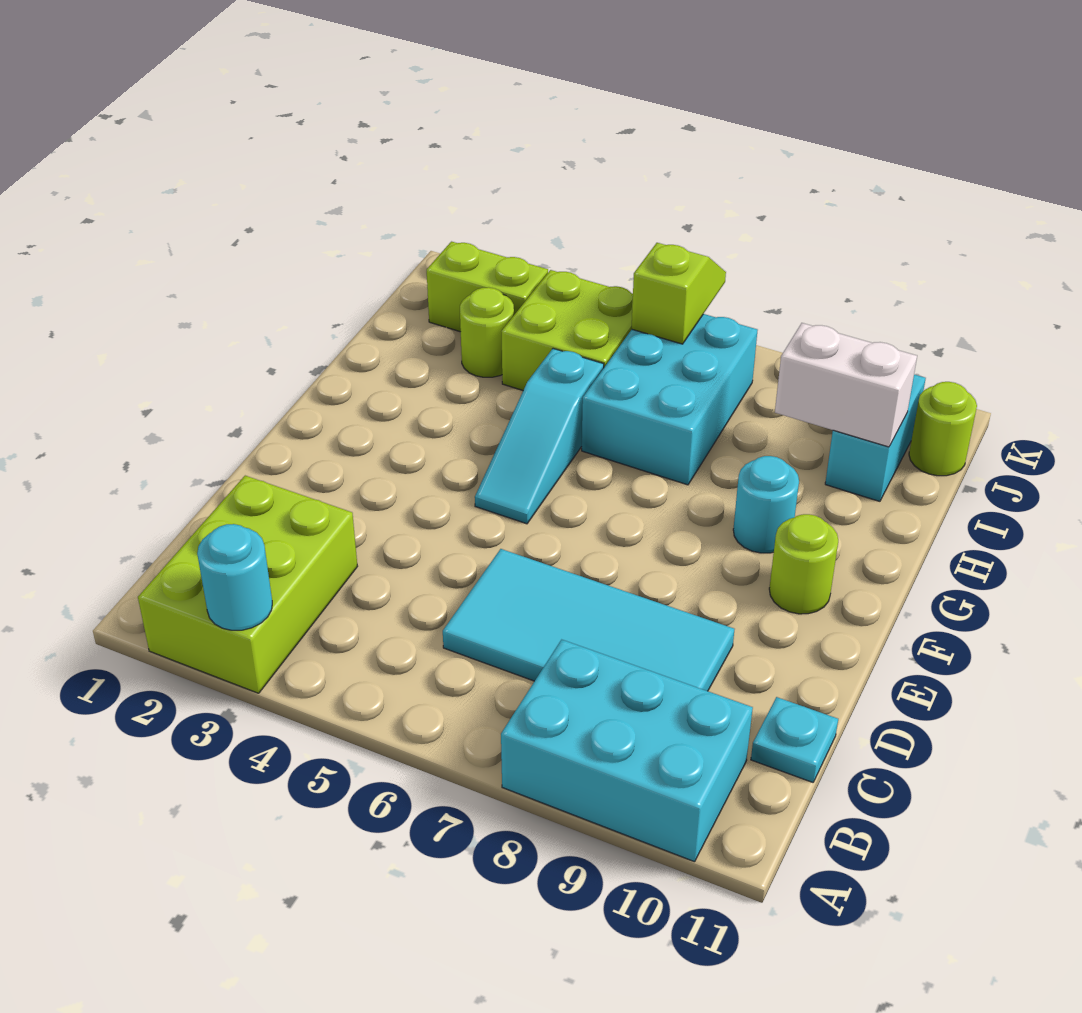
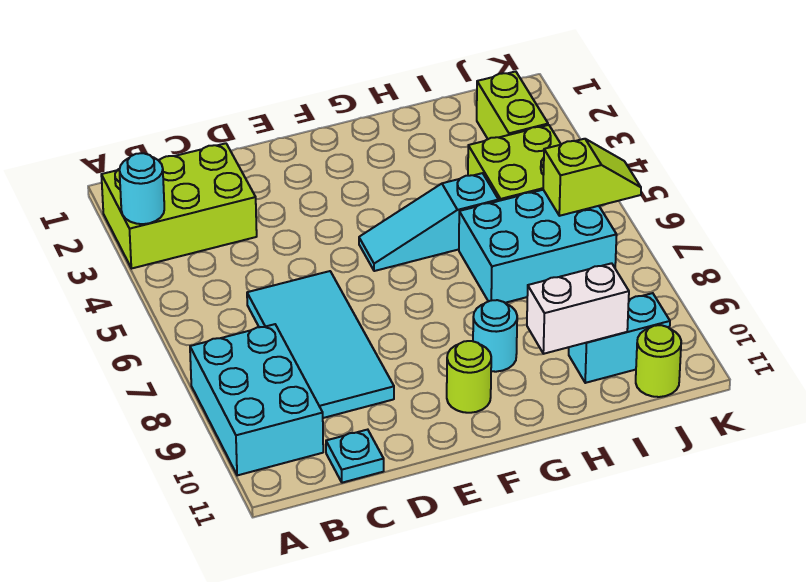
lime 1x1 round brick [460,287,514,377] -> none
white 1x2 brick [775,323,917,447] -> white 1x2 brick turned to [527,263,629,354]

